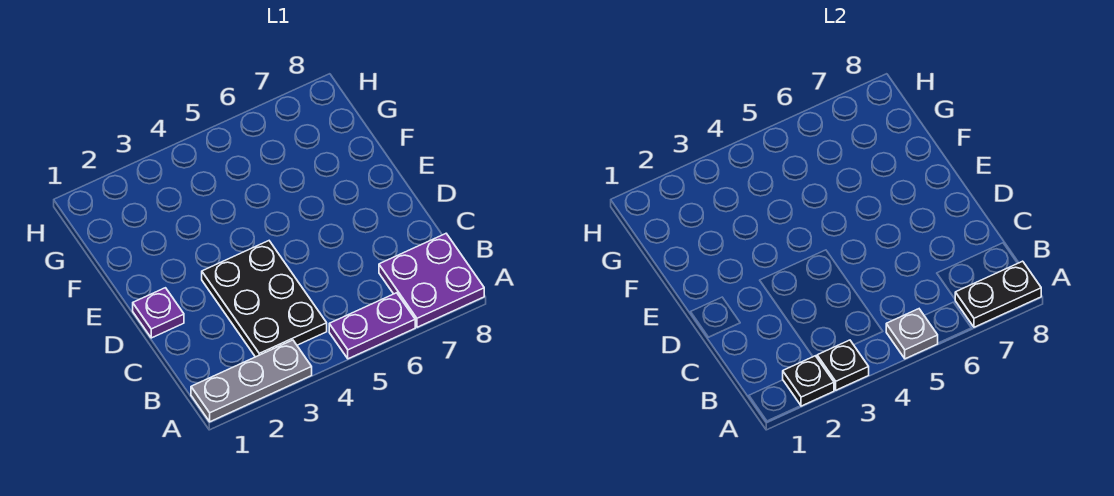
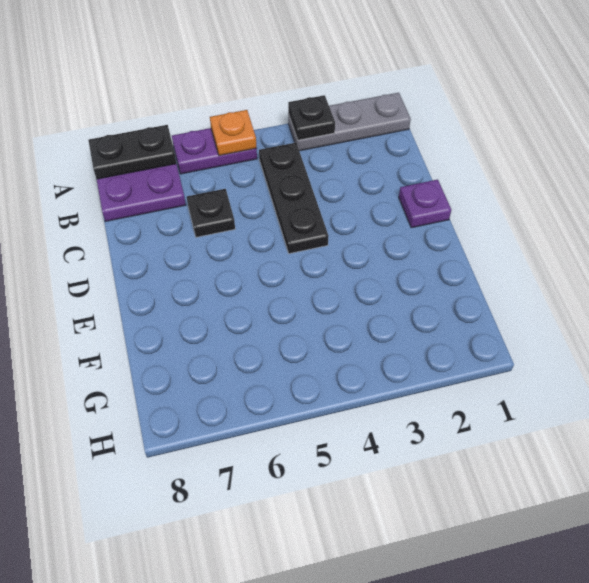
black 1x1 plate [783,356,834,406] -> black 1x1 plate moved to [187,189,235,237]
grey 1x1 plate [886,309,938,359] -> orange 1x1 plate [210,110,257,156]
black 2x3 plate [202,241,327,357] -> black 1x3 plate [259,143,328,254]

